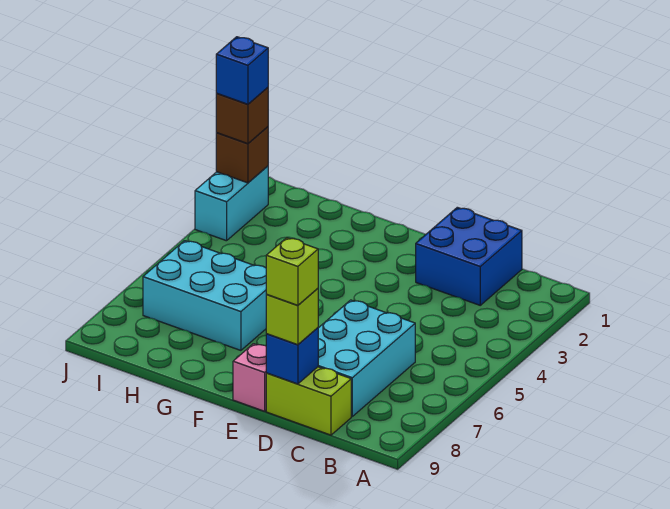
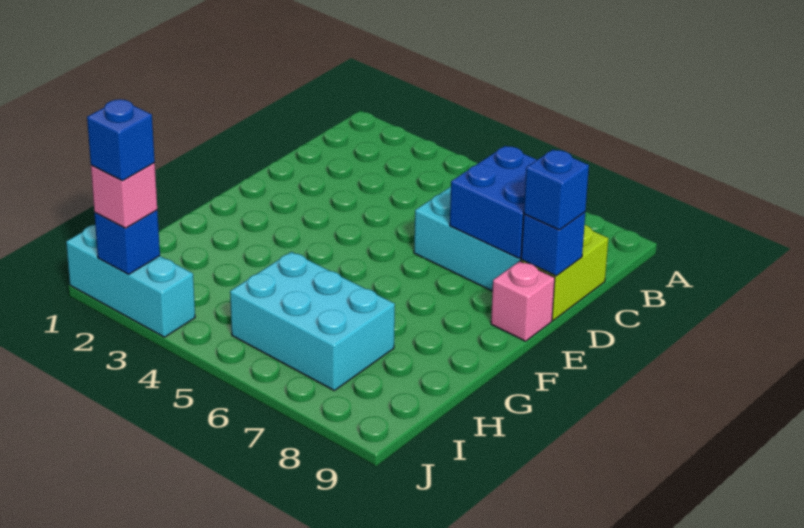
blue 2x2 brick [416,207,522,305] -> blue 2x2 brick moved to [450,146,537,259]
lime 1x1 brick [266,288,318,345] -> blue 1x1 brick [524,150,589,230]
lime 1x1 brick [266,238,318,305] -> none
cyan 2x3 brick [143,241,267,350] -> cyan 2x3 brick turned to [230,252,395,391]
cyan 1x2 brick [195,166,268,241] -> cyan 1x3 brick [66,225,195,337]
brown 1x1 brick [216,127,268,183] -> blue 1x1 brick [94,210,160,274]
brown 1x1 brick [216,87,268,144] -> pink 1x1 brick [91,163,157,228]

